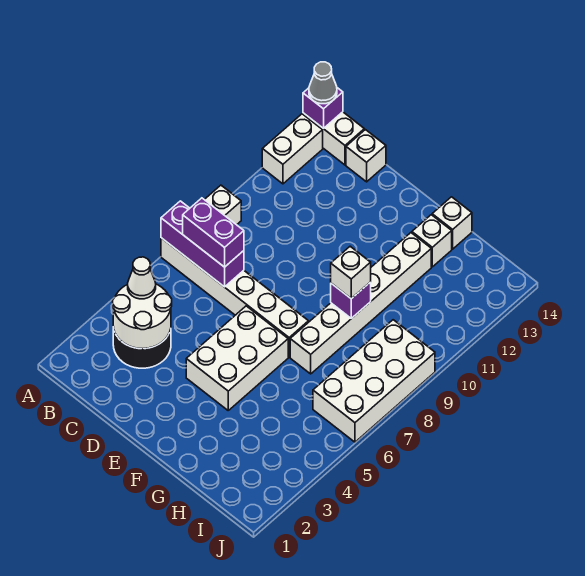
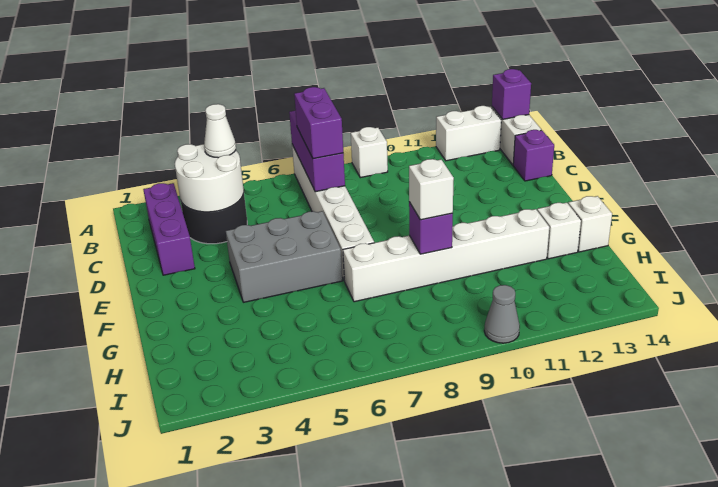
grey 1x1 cone [309,62,337,104] -> grey 1x1 cone moved to [484,285,520,343]
none -> purple 1x3 brick [143,183,195,275]
white 1x1 brick [346,130,386,182] -> purple 1x1 brick [513,130,554,181]
white 2x3 brick [186,306,288,410] -> grey 2x3 brick [226,211,342,302]
white 2x4 brick [313,320,435,442] -> none

